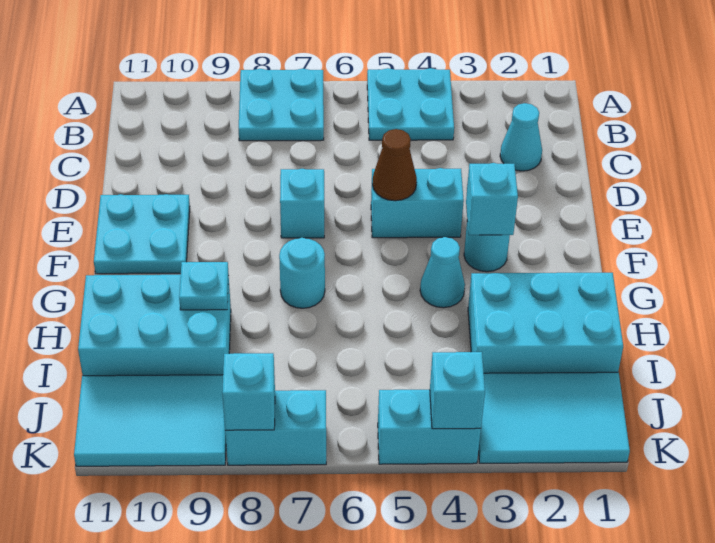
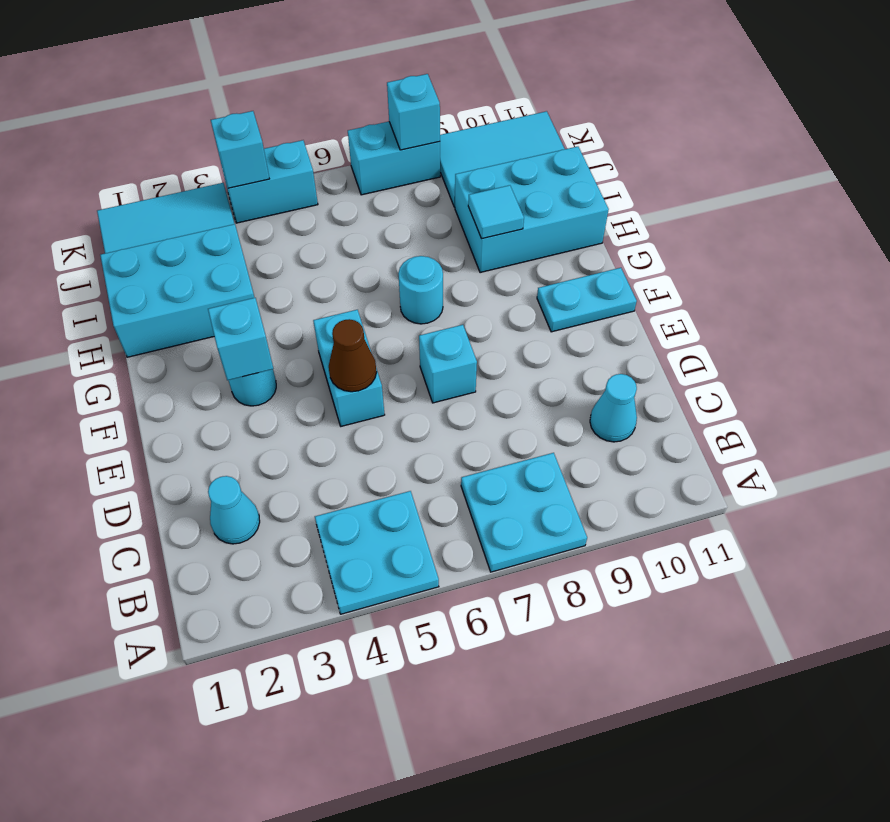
cyan 1x2 brick [371,168,464,238] -> cyan 1x2 brick turned to [313,310,385,426]
cyan 2x2 plate [94,194,190,274] -> cyan 1x2 plate [537,268,637,332]
cyan 1x1 cone [420,237,465,308] -> cyan 1x1 cone moved to [590,374,637,442]
cyan 1x1 plate [179,262,229,310] -> cyan 1x1 tile [468,185,524,239]

